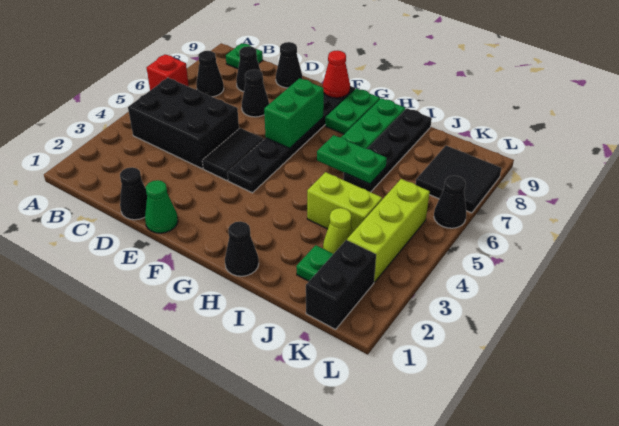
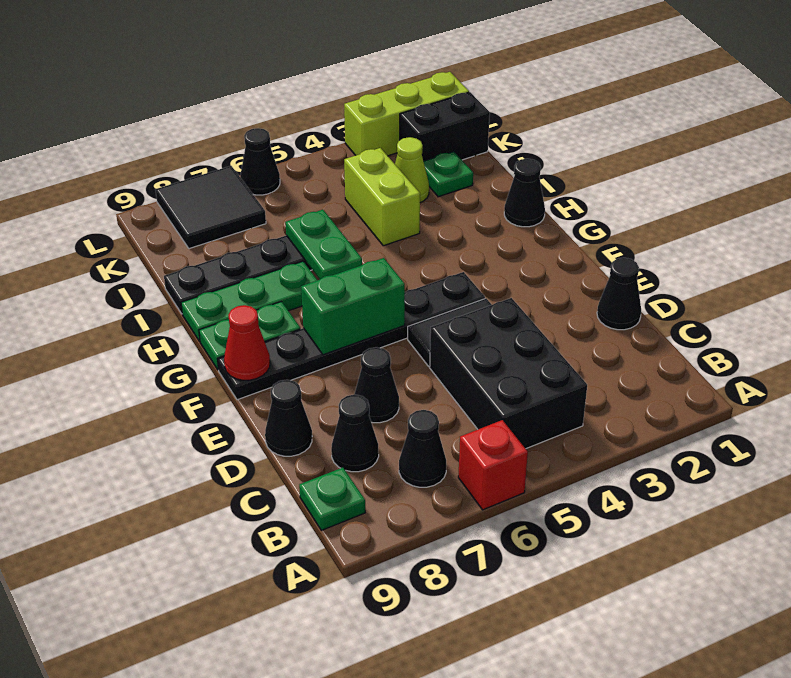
green 1x1 cone [145,180,178,233] -> none
lime 1x3 brick [347,179,430,282] -> lime 1x3 brick moved to [344,72,469,156]

